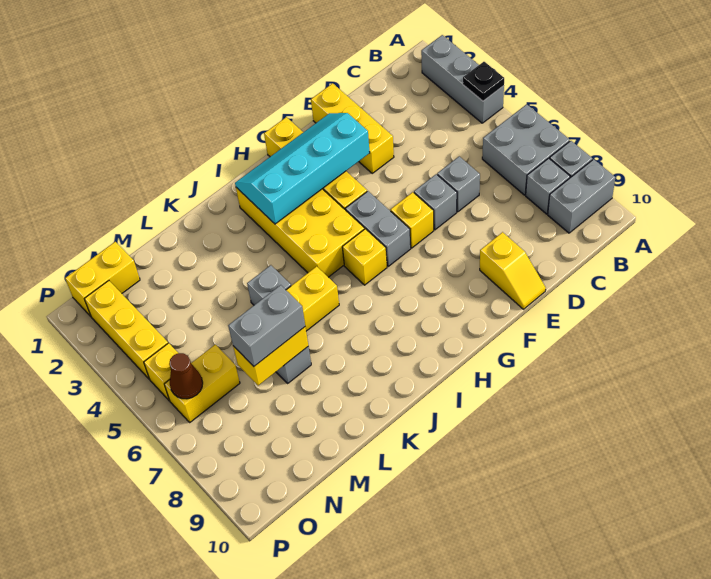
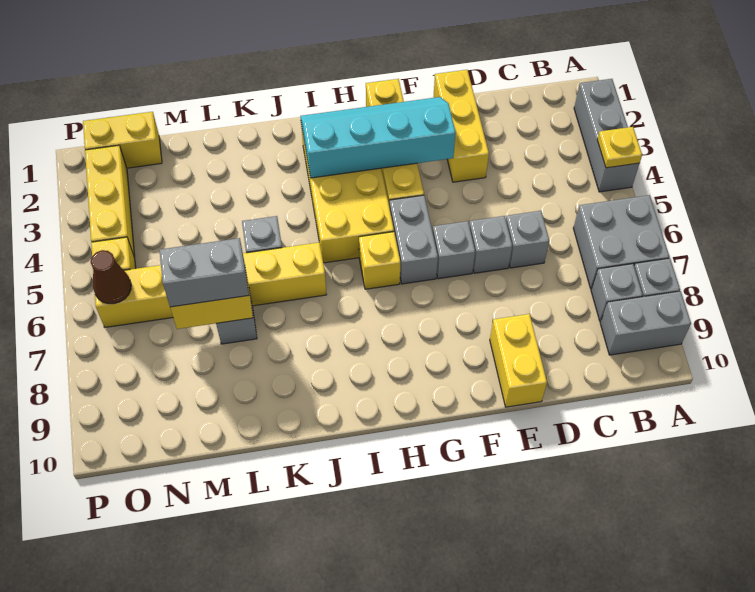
black 1x1 plate [463,62,504,101] -> yellow 1x1 plate [597,127,642,168]
yellow 1x2 slope [480,232,546,309] -> yellow 1x2 brick [490,314,547,407]
yellow 1x1 brick [390,192,434,248] -> grey 1x1 brick [433,221,475,279]

